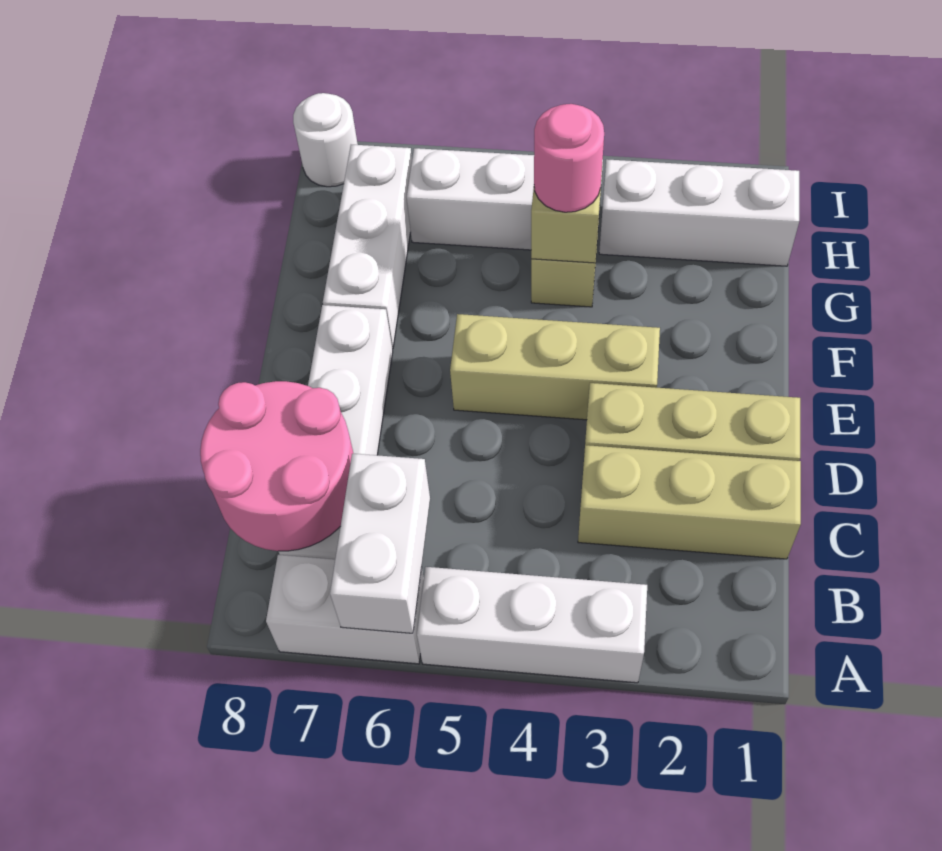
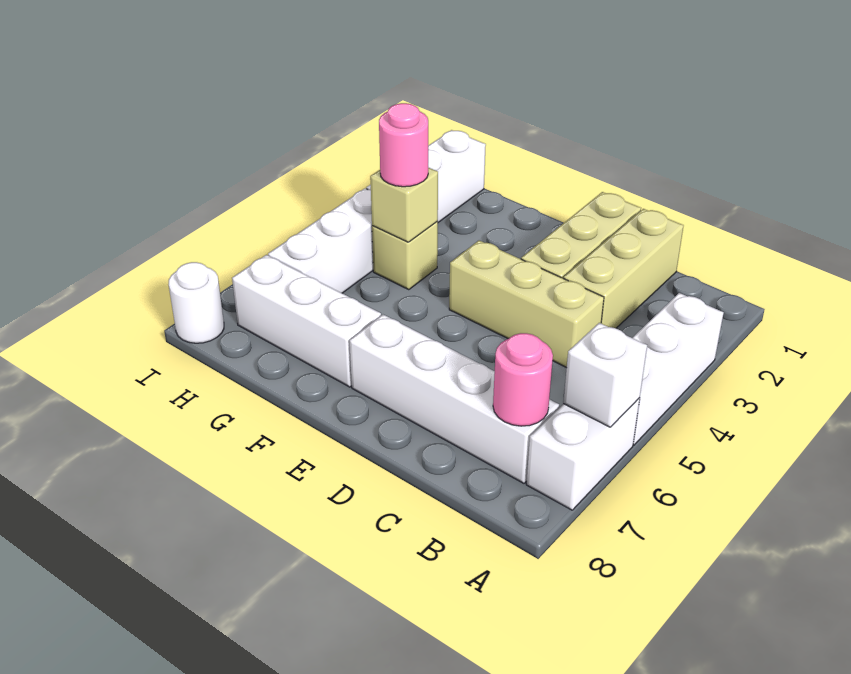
white 1x2 brick [330,454,430,633] -> white 1x1 brick [563,323,647,427]
pink 2x2 round brick [200,381,354,551] -> pink 1x1 round brick [493,333,553,426]
tan 1x3 brick [450,314,660,420] -> tan 1x3 brick turned to [449,240,604,368]

